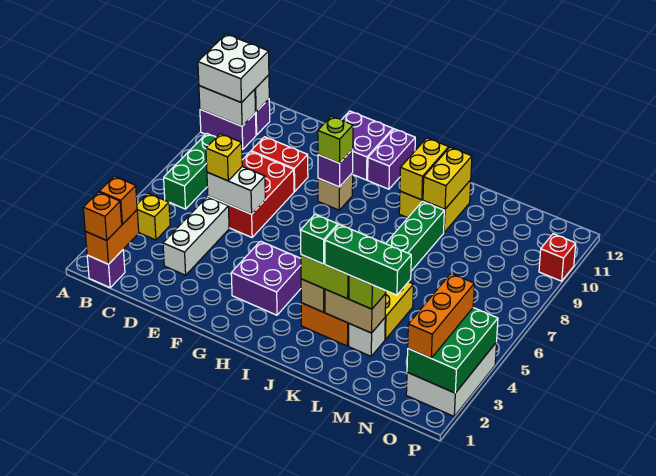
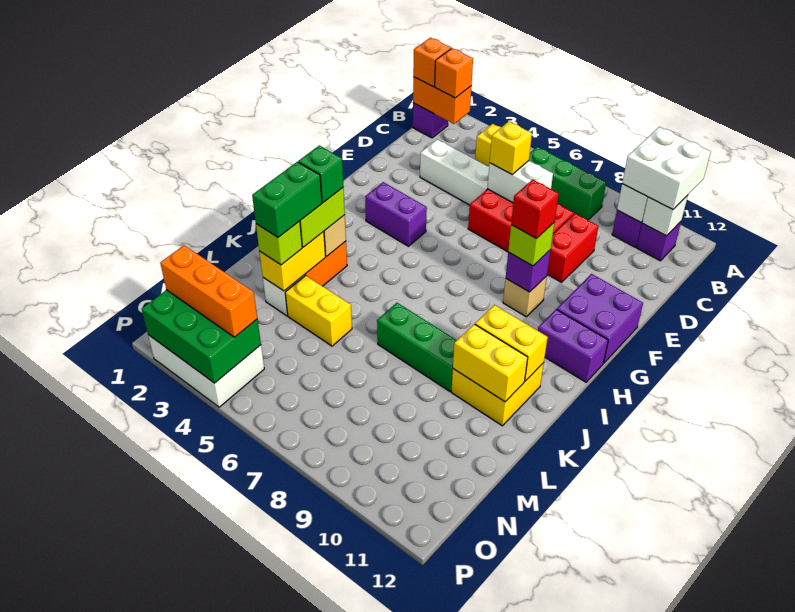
white 1x2 brick [207,167,265,214] -> white 1x2 brick turned to [488,161,553,203]
purple 2x2 brick [231,241,301,315] -> purple 1x2 brick [365,182,427,246]
tan 1x2 brick [325,289,386,333] -> yellow 1x2 brick [259,232,326,291]
green 1x3 brick [325,225,411,295] -> green 1x2 brick [252,162,322,237]
red 1x1 brick [539,234,576,281] -> red 1x1 brick moved to [511,180,559,239]

